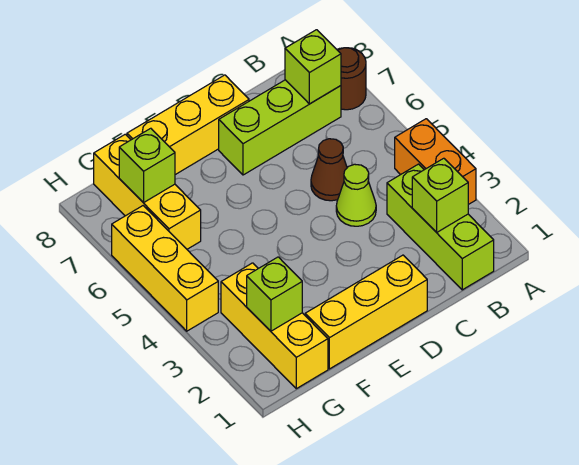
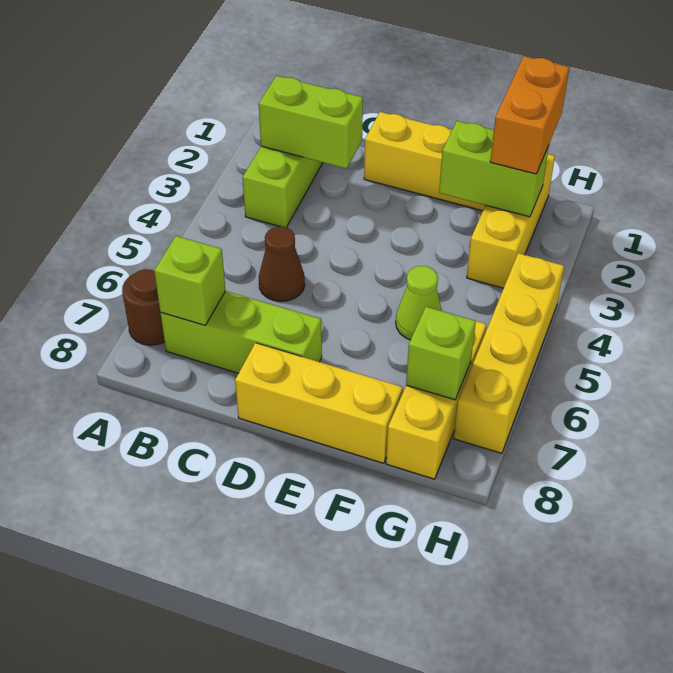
orange 1x2 brick [395,119,476,205] -> orange 1x2 brick moved to [490,56,569,174]
lime 1x1 brick [412,158,468,232] -> lime 1x2 brick [259,76,363,169]
lime 1x1 cone [336,164,376,226] -> lime 1x1 cone moved to [396,266,442,340]
lime 1x1 brick [247,257,302,331] -> lime 1x2 brick [439,121,549,217]
yellow 1x3 brick [112,206,218,331] -> yellow 1x4 brick [454,253,564,453]

